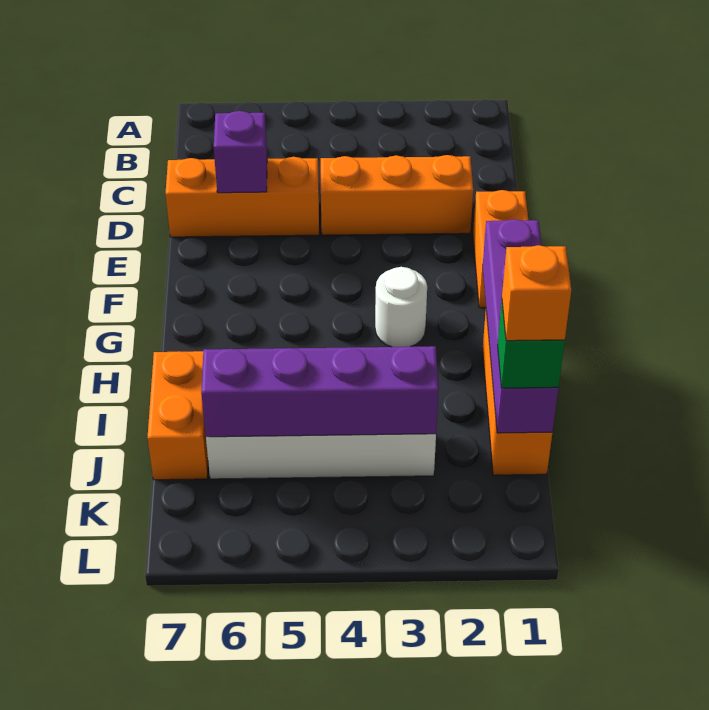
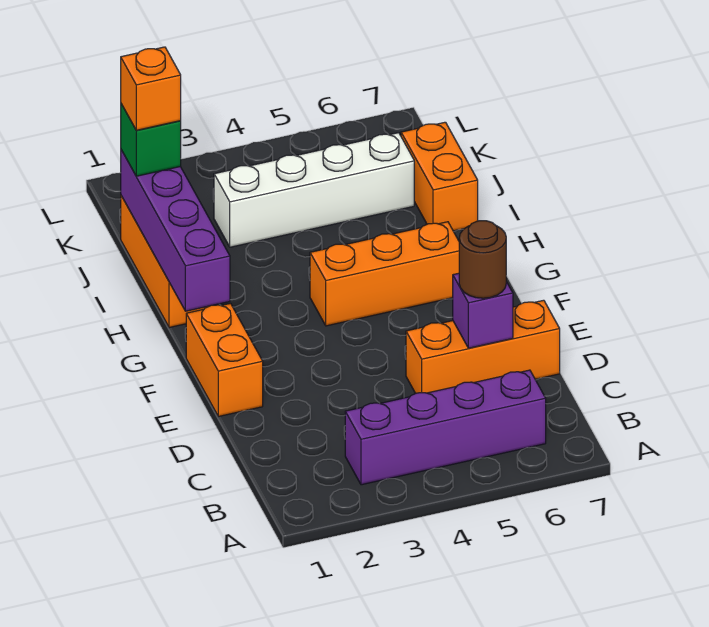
orange 1x3 brick [321,155,473,235] -> orange 1x3 brick moved to [310,222,459,326]
none -> brown 1x1 round brick [459,221,506,298]
white 1x1 round brick [375,267,427,347] -> none
purple 1x4 brick [201,346,439,437] -> purple 1x4 brick moved to [345,370,546,485]

